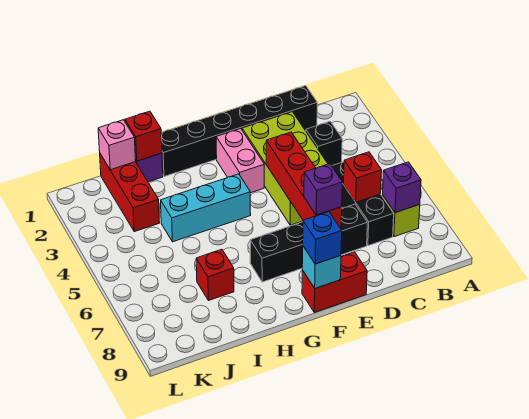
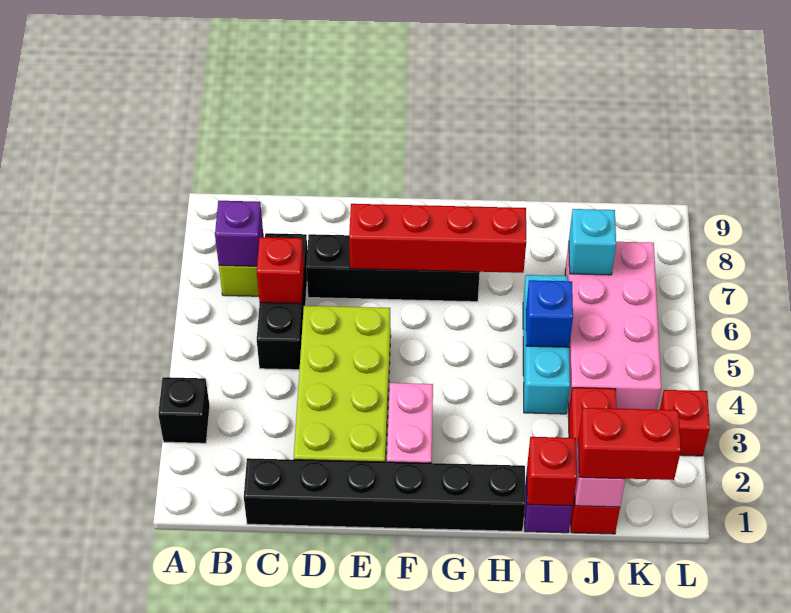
black 1x1 brick [306,121,342,166] -> black 1x1 brick moved to [158,377,210,443]
red 1x4 brick [266,132,342,229] -> red 1x4 brick turned to [349,204,526,273]
purple 1x1 brick [304,164,342,215] -> none
red 1x2 brick [302,252,367,313] -> red 1x2 brick moved to [578,408,681,480]
cyan 1x1 brick [302,246,341,288] -> cyan 1x1 brick moved to [569,209,616,275]
blue 1x1 brick [303,212,342,264] -> blue 1x1 brick moved to [526,280,573,347]
cyan 1x3 brick [161,174,251,242] -> cyan 1x3 brick turned to [523,275,570,414]
red 1x1 brick [196,249,234,301] -> red 1x1 brick moved to [660,390,710,456]
none -> pink 2x4 brick [565,242,661,413]

